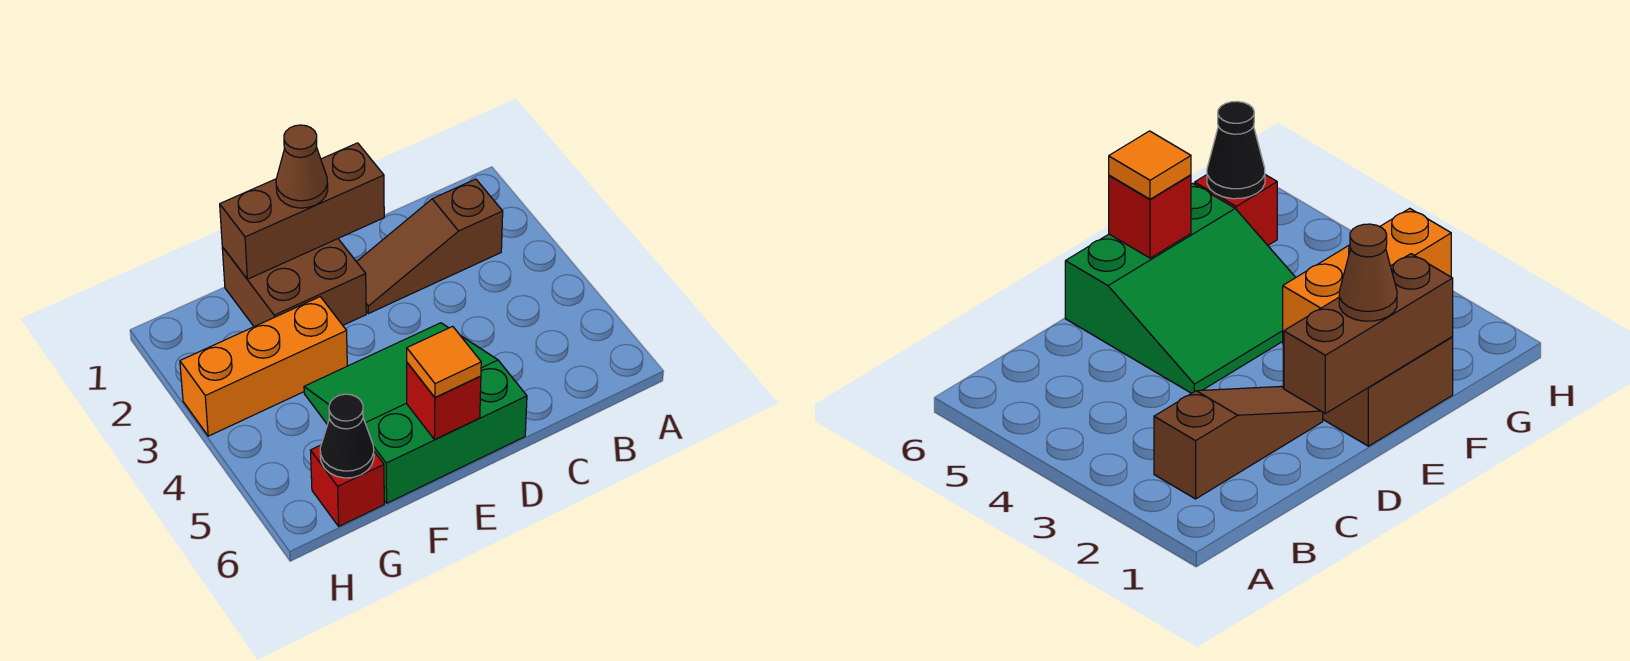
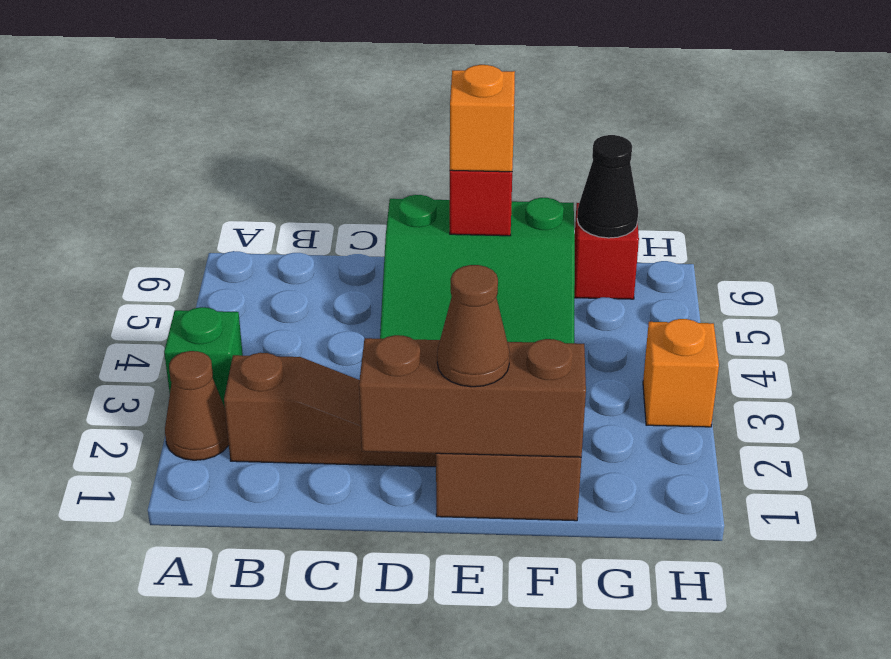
none -> brown 1x1 cone [165,351,229,460]
none -> green 1x1 brick [164,307,243,407]
orange 1x1 tile [407,326,481,398] -> orange 1x1 brick [450,65,515,172]
orange 1x3 brick [180,297,347,436] -> orange 1x1 brick [643,319,719,427]

